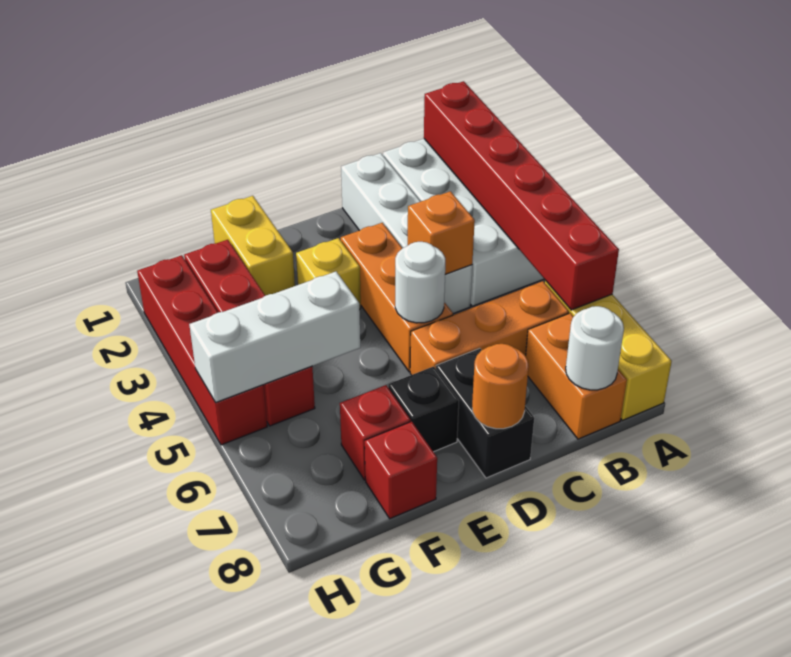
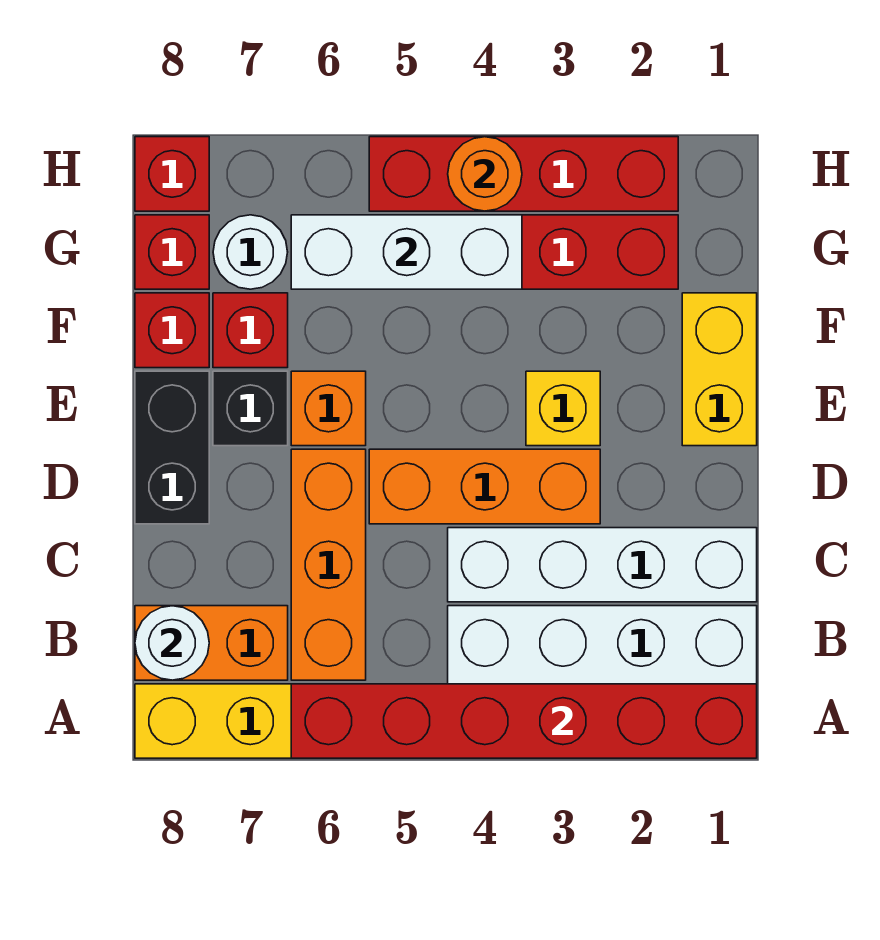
orange 1x1 brick [408,191,475,274] -> orange 1x1 brick moved to [291,371,366,446]
white 1x1 round brick [395,242,445,323] -> white 1x1 round brick moved to [213,215,288,289]
black 1x2 brick [436,348,534,478] -> black 1x2 brick turned to [135,371,209,524]
orange 1x1 round brick [472,344,529,429] -> orange 1x1 round brick moved to [448,137,522,211]
yellow 1x2 brick [211,196,295,296] -> yellow 1x2 brick turned to [682,293,757,446]
white 1x3 brick [189,272,360,402] -> white 1x3 brick turned to [291,215,522,289]
none -> red 1x1 brick [135,215,209,289]
none -> red 1x1 brick [135,137,209,211]

